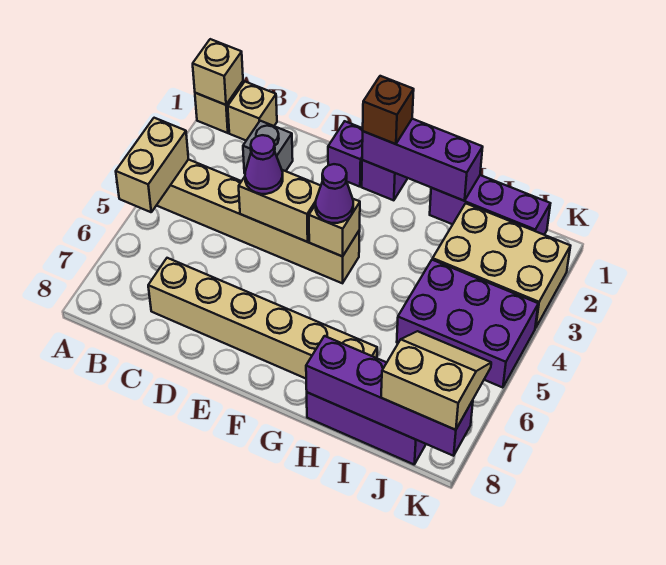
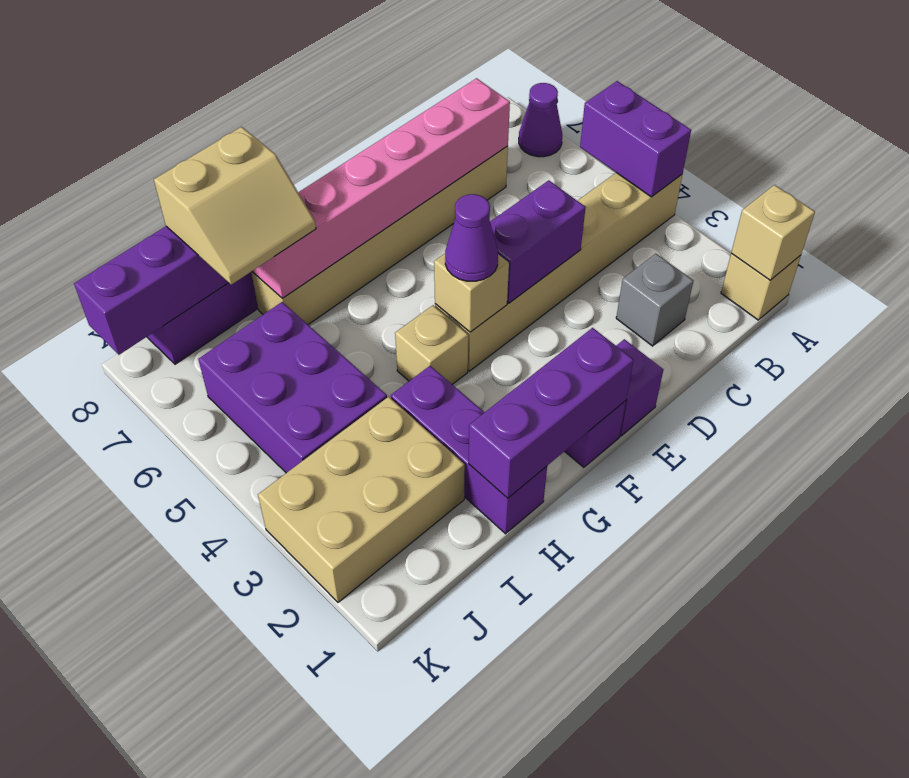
tan 1x2 brick [116,118,188,212] -> purple 1x2 brick [580,81,691,197]
tan 1x1 brick [228,82,277,140] -> tan 1x1 brick moved to [395,305,468,384]
none -> pink 1x6 brick [252,78,510,299]
tan 1x2 brick [239,170,321,242] -> purple 1x2 brick [490,180,586,303]
purple 1x1 cone [245,135,283,194] -> purple 1x1 cone moved to [519,83,562,157]
brown 1x1 brick [363,76,414,144] -> none
purple 1x3 brick [430,175,550,235] -> purple 1x3 brick turned to [391,366,547,534]
purple 2x3 brick [397,260,538,388] -> purple 2x3 brick turned to [198,302,387,473]
tan 2x2 slope [381,331,491,430] -> tan 2x2 slope moved to [154,127,316,285]

